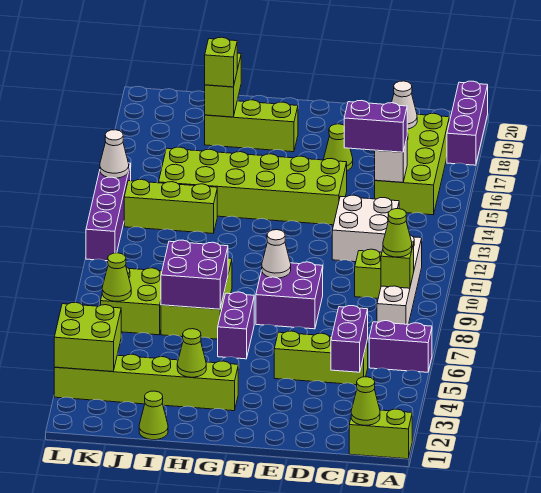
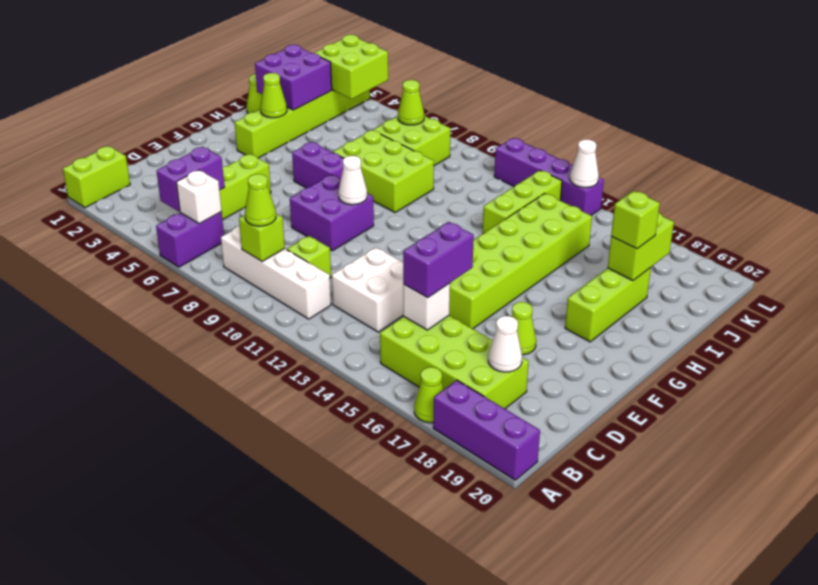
lime 1x1 cone [351,377,380,425] -> lime 1x1 cone moved to [414,367,444,423]
none -> white 1x1 brick [176,170,222,224]
purple 1x2 brick [331,306,368,372] -> purple 1x2 brick turned to [157,147,224,212]
purple 2x2 brick [161,240,228,309] -> purple 2x2 brick moved to [255,45,332,110]
lime 1x2 brick [205,53,241,117] -> lime 1x2 brick turned to [608,213,674,281]

